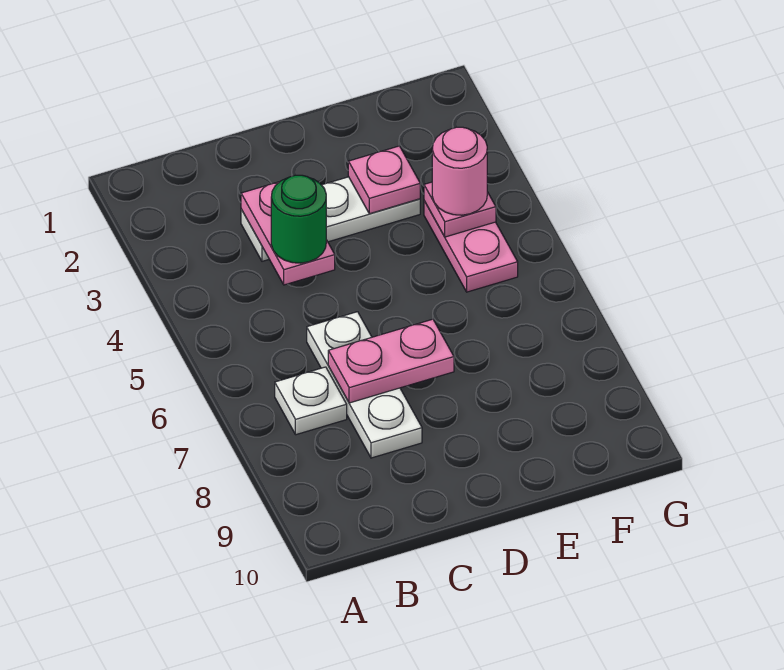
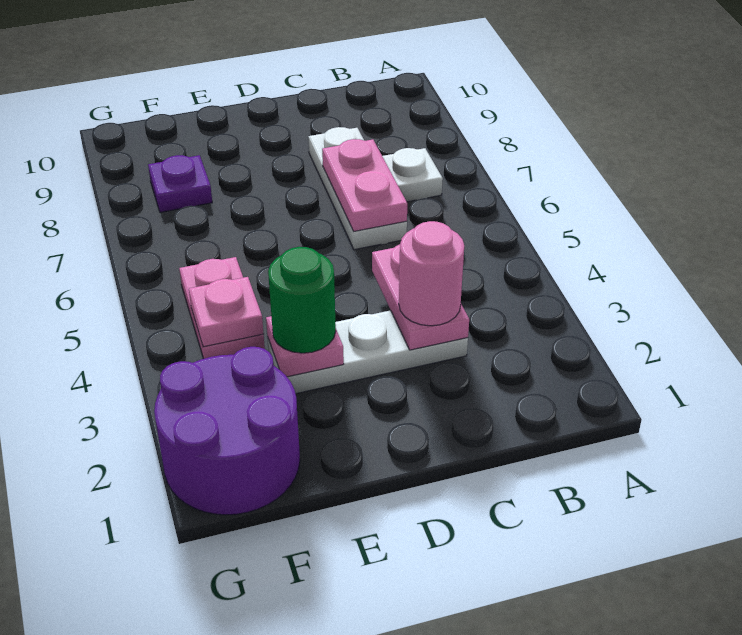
green 1x1 round brick [271,175,326,263] -> green 1x1 round brick moved to [268,247,336,353]
pink 1x2 plate [328,319,454,403] -> pink 1x2 plate turned to [322,139,407,231]
none -> purple 2x2 round brick [154,347,300,515]
pink 1x1 round brick [432,127,487,215] -> pink 1x1 round brick moved to [399,221,464,326]
none -> purple 1x1 plate [148,155,212,212]

